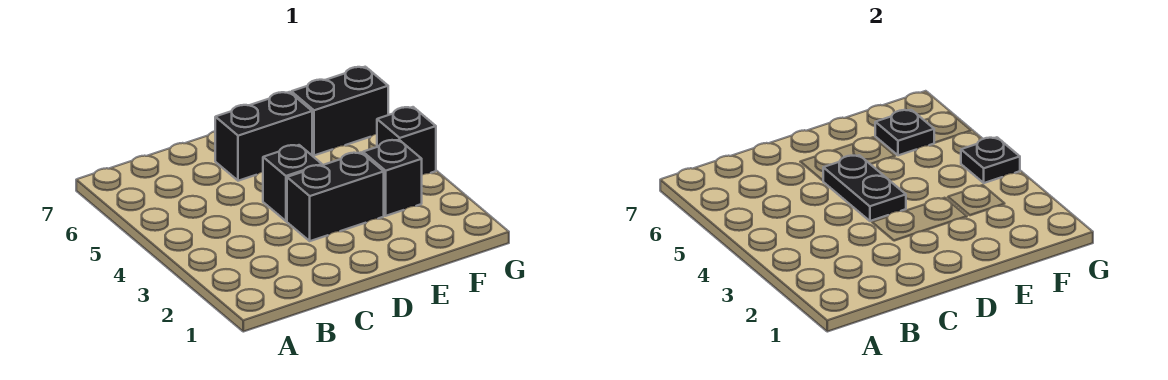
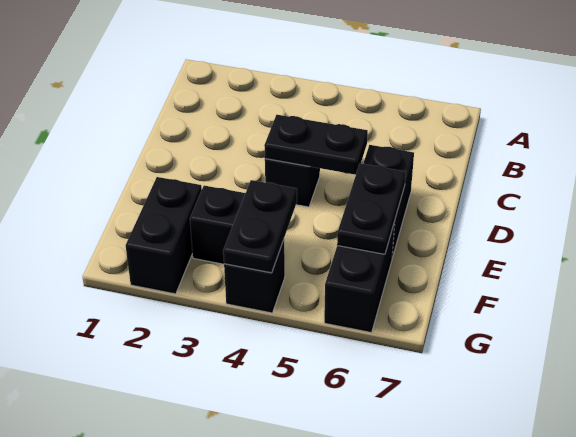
black 1x2 brick [287,153,384,241] -> black 1x2 brick moved to [126,177,202,294]
black 1x1 plate [875,110,934,155] -> black 1x2 plate [337,163,406,254]
black 1x1 plate [961,137,1020,183] -> black 1x2 plate [223,180,297,273]

